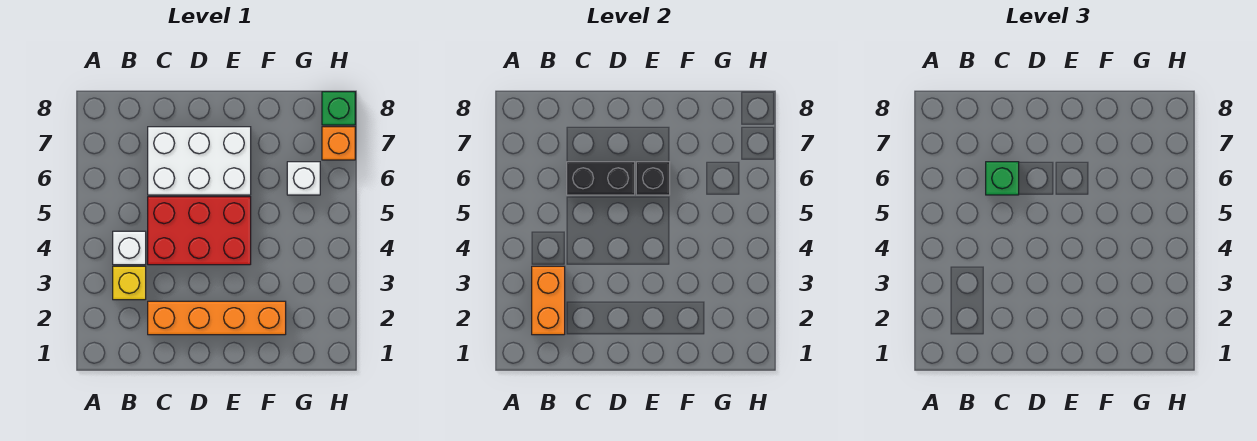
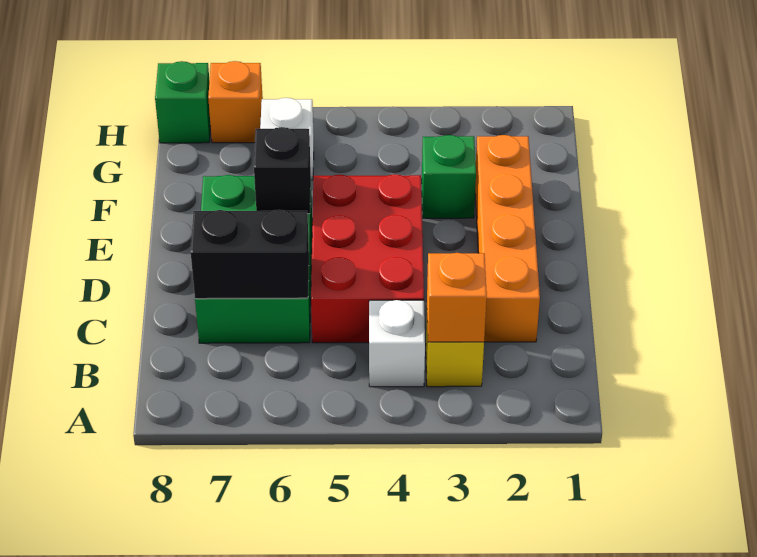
orange 1x2 brick [532,266,565,335] -> orange 1x1 brick [427,253,487,342]
white 2x3 brick [148,127,251,195] -> green 2x3 brick [195,175,312,343]
black 1x2 brick [567,162,635,195] -> black 1x2 brick turned to [191,210,309,299]
green 1x1 brick [986,162,1019,195] -> green 1x1 brick moved to [422,135,476,218]

